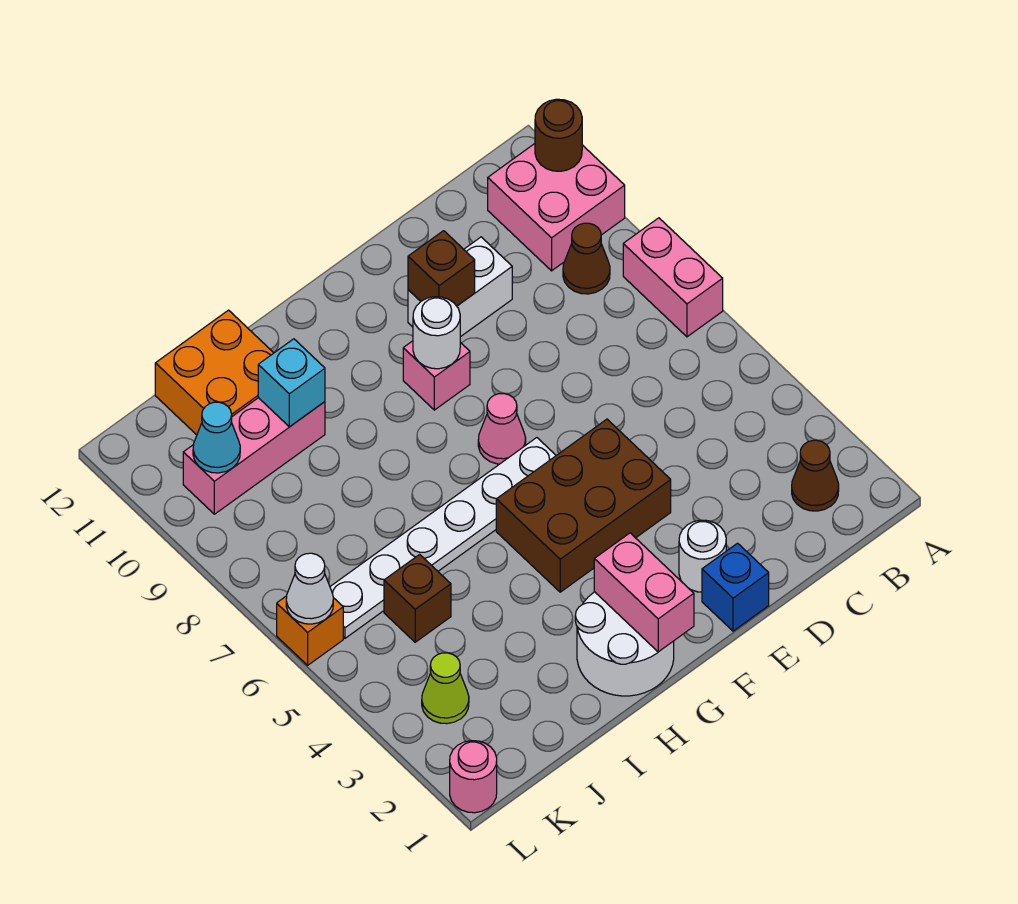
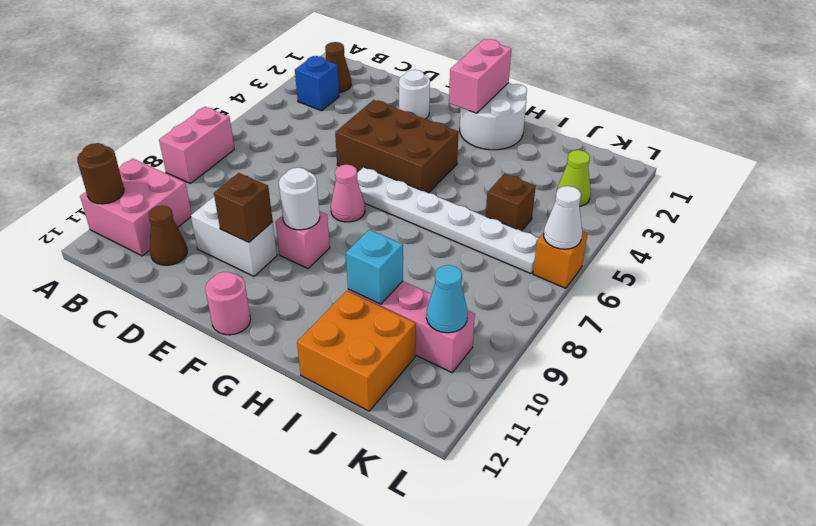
brown 1x1 cone [563,223,610,294] -> brown 1x1 cone moved to [149,206,187,265]
blue 1x1 brick [702,543,769,631] -> blue 1x1 brick moved to [295,56,339,111]
pink 1x1 round brick [450,741,497,813] -> pink 1x1 round brick moved to [205,272,251,335]

